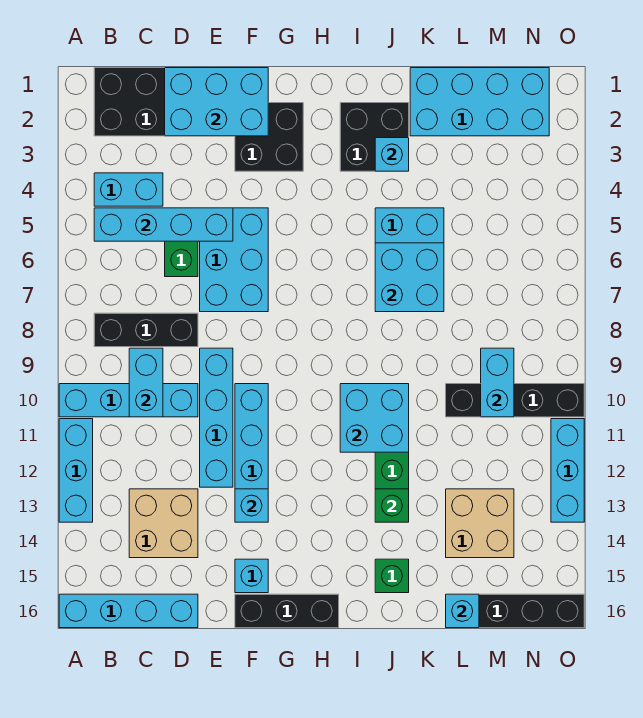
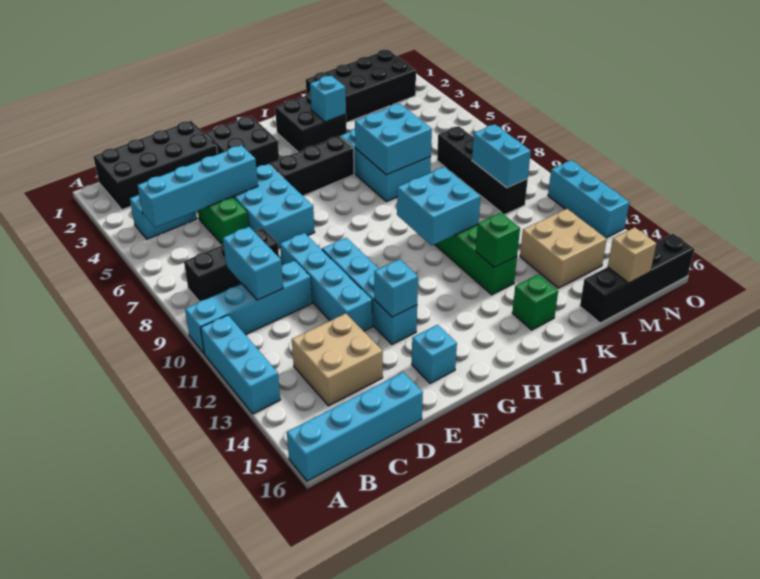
cyan 2x3 brick [165,68,268,136] -> none
black 1x3 brick [235,594,339,628] -> black 1x3 brick moved to [270,136,354,196]
cyan 2x4 brick [410,68,549,136] -> black 2x4 brick [306,50,416,122]
black 1x4 brick [446,384,584,417] -> black 1x4 brick turned to [437,126,528,215]
cyan 1x1 brick [446,594,479,628] -> none
none -> tan 1x1 brick [608,227,656,283]

